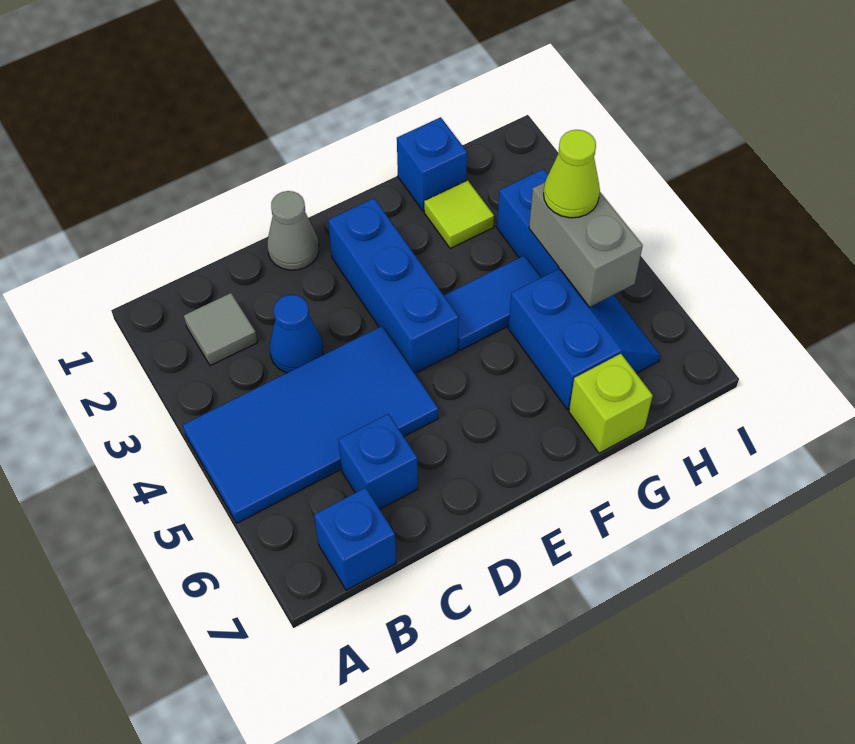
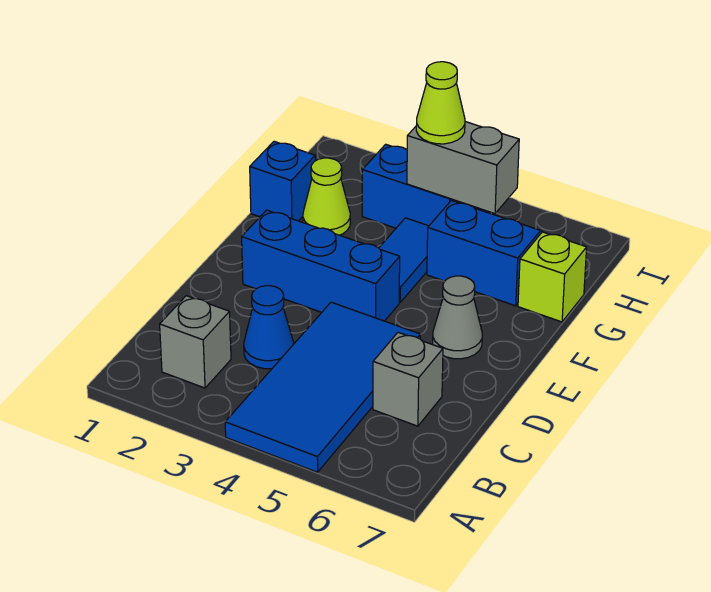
grey 1x1 tile [184,293,257,366] -> grey 1x1 brick [160,296,231,388]
blue 1x1 brick [314,488,396,590] -> none
blue 1x1 brick [339,414,418,509] -> grey 1x1 brick [373,333,443,426]
grey 1x1 cone [267,191,319,270] -> grey 1x1 cone moved to [433,276,482,359]
lime 1x1 tile [424,180,494,249] -> lime 1x1 cone [303,158,350,235]

